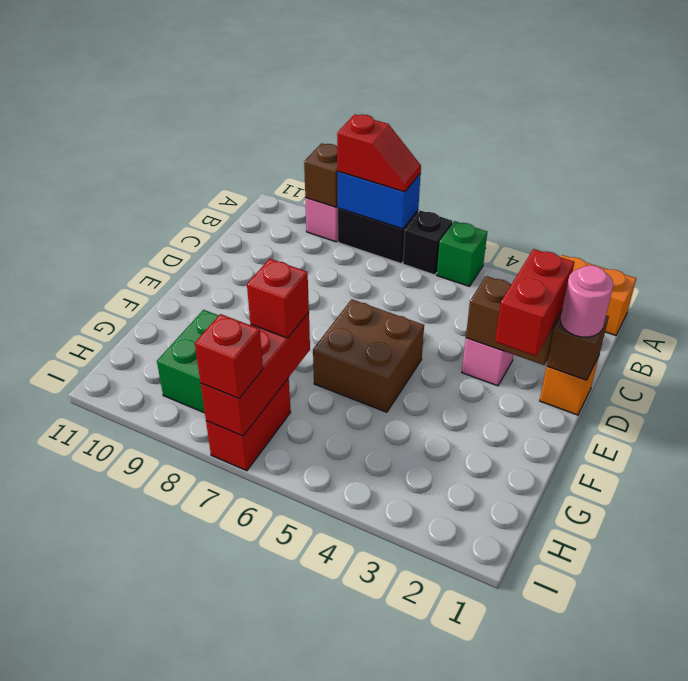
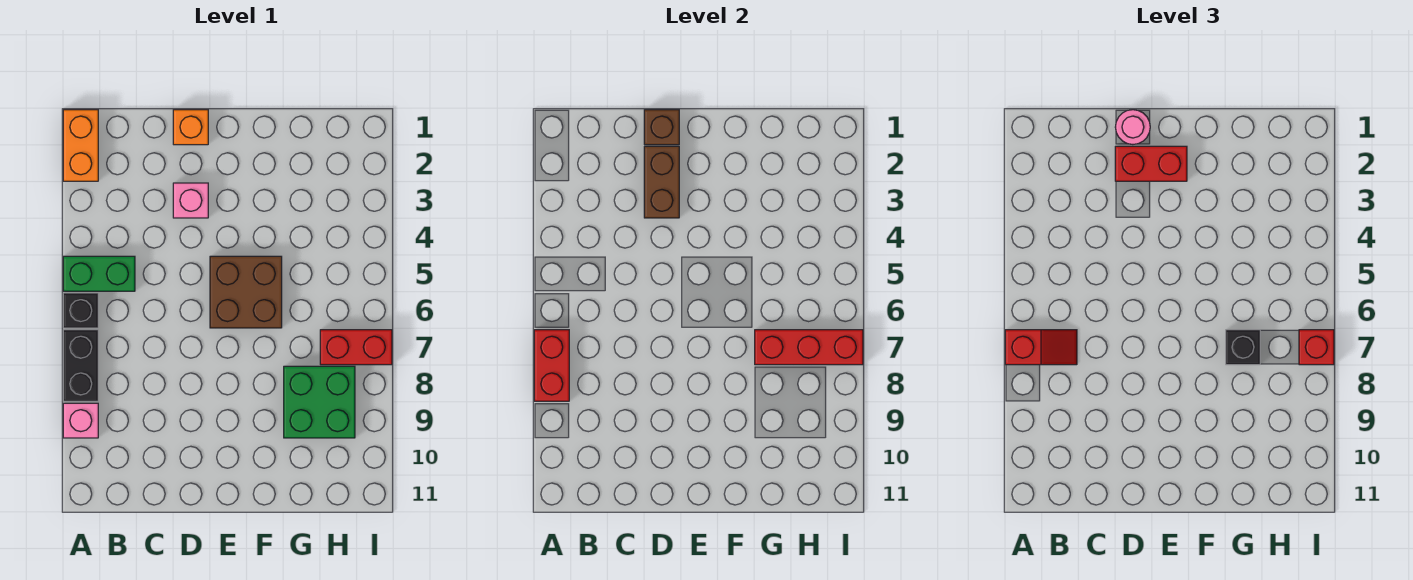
green 1x1 brick [437,221,487,286] -> green 1x2 brick [63,256,135,291]
blue 1x2 brick [338,171,421,229] -> red 1x2 brick [534,330,569,401]
red 1x2 slope [337,114,421,192] -> red 1x2 slope turned to [1005,330,1077,365]
brown 1x1 brick [304,143,338,207] -> none
red 1x1 brick [247,259,309,338] -> black 1x1 brick [1226,330,1260,365]

